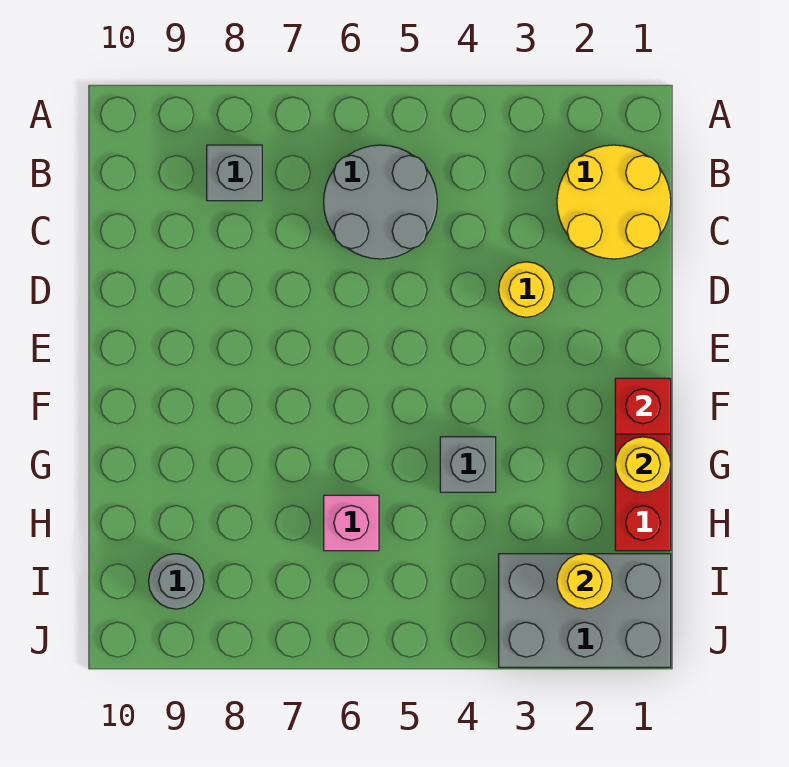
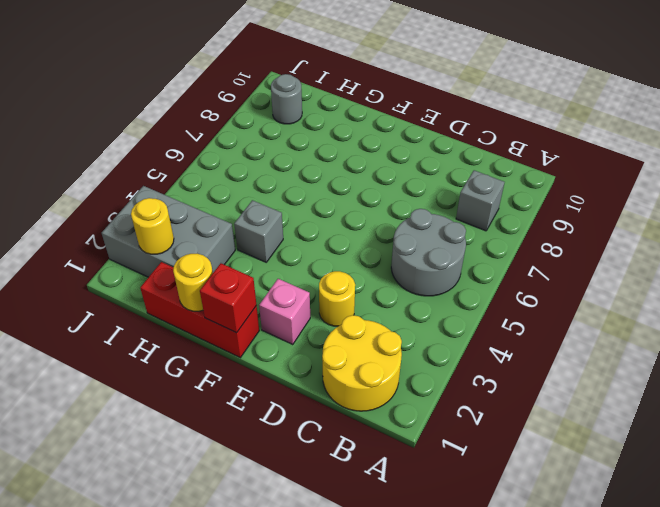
pink 1x1 brick [324,495,379,551] -> pink 1x1 brick moved to [259,279,310,345]
grey 2x3 brick [499,554,671,667] -> grey 2x3 brick turned to [102,186,235,277]

